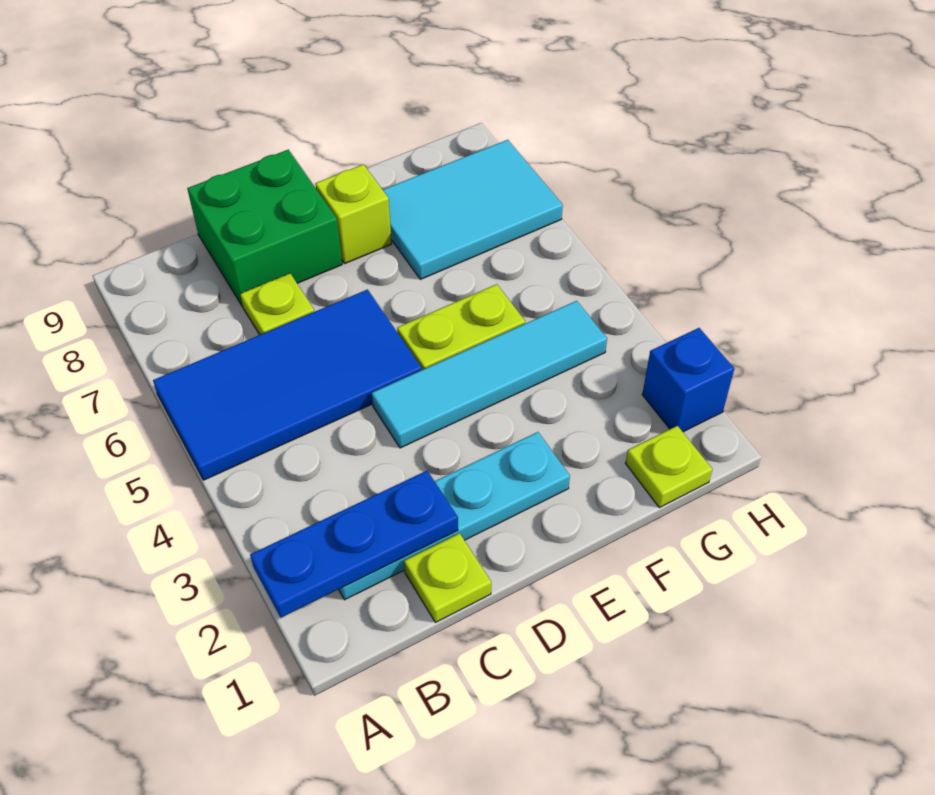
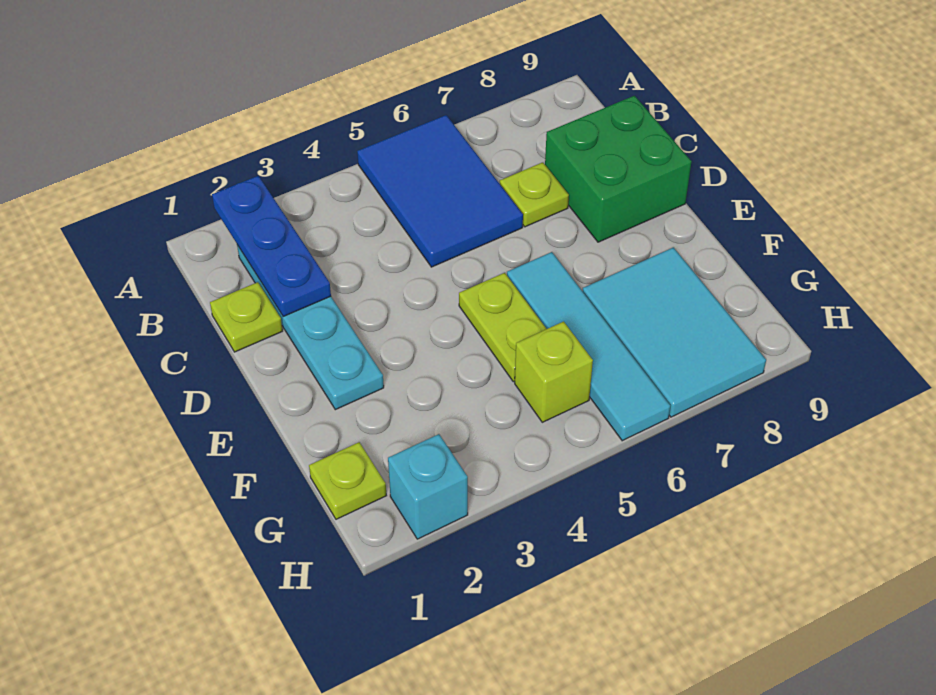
blue 2x4 tile [153,290,422,480] -> blue 2x3 tile [357,115,523,267]
cyan 1x4 tile [372,301,607,448] -> cyan 1x4 tile moved to [507,252,670,441]
lime 1x1 brick [315,164,392,263] -> lime 1x1 brick moved to [515,321,593,422]
blue 1x1 brick [642,328,734,432] -> cyan 1x1 brick [388,434,468,539]

